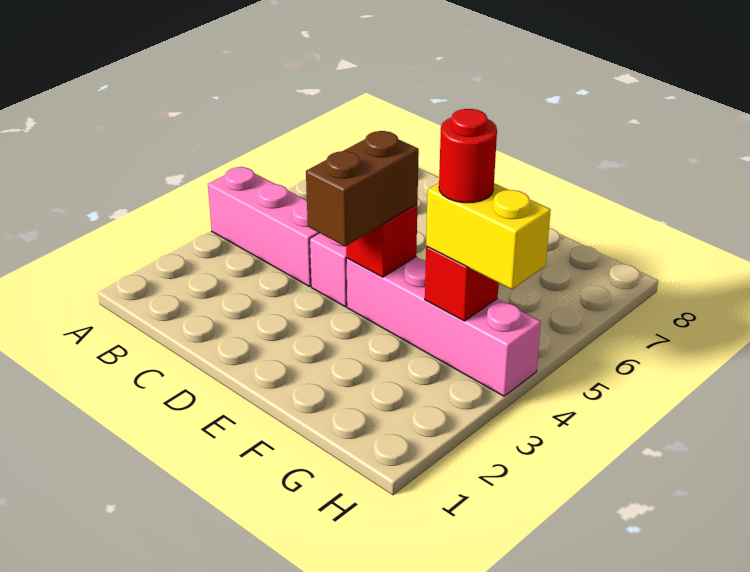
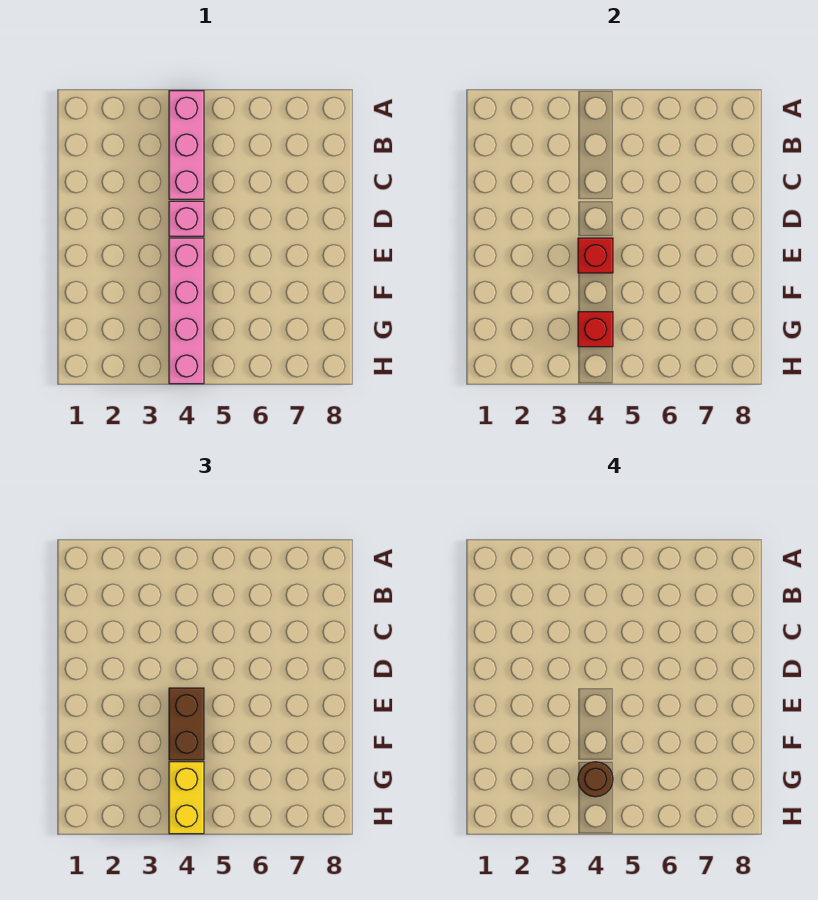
brown 1x2 brick [306,131,419,246] -> brown 1x2 brick turned to [169,688,204,760]
red 1x1 round brick [439,109,497,203] -> brown 1x1 round brick [578,762,613,797]

